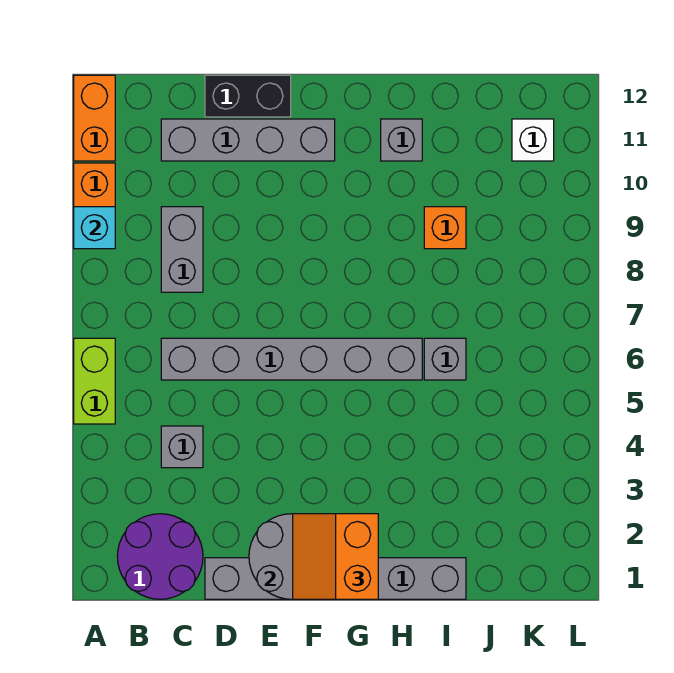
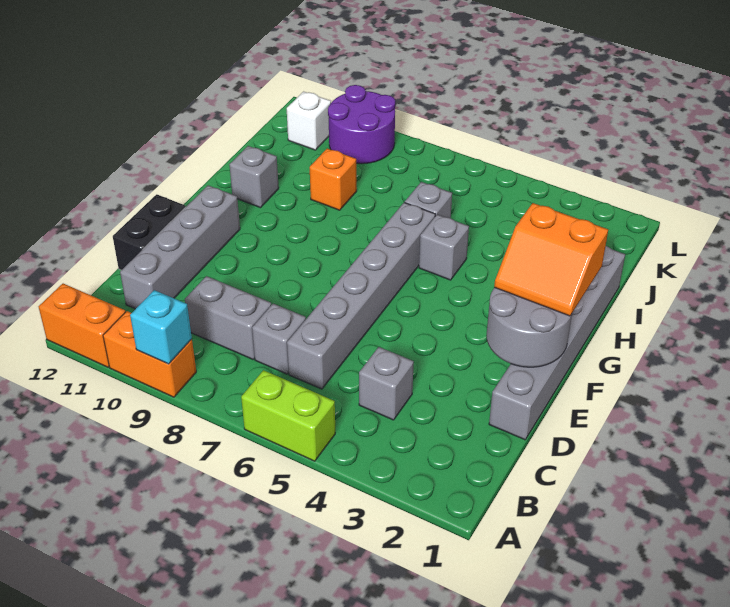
purple 2x2 round brick [117,514,203,599] -> purple 2x2 round brick moved to [328,85,395,164]
none -> grey 1x1 brick [252,304,306,374]
none -> grey 1x1 brick [419,215,469,280]

